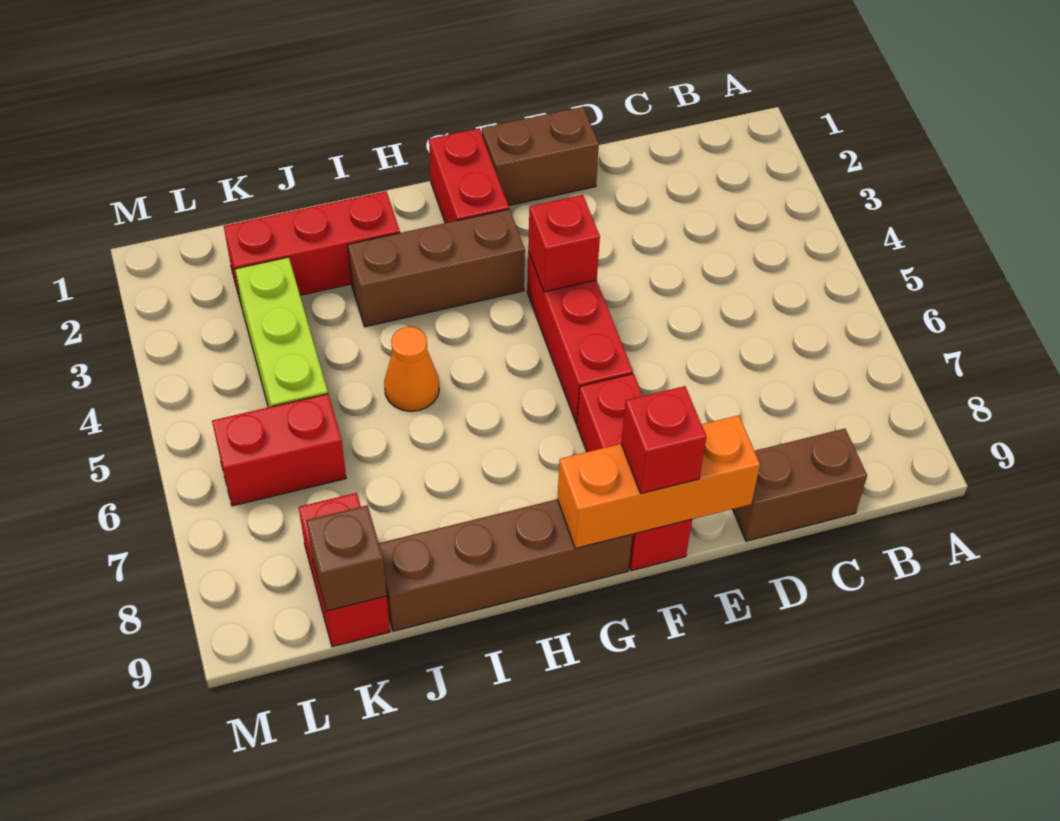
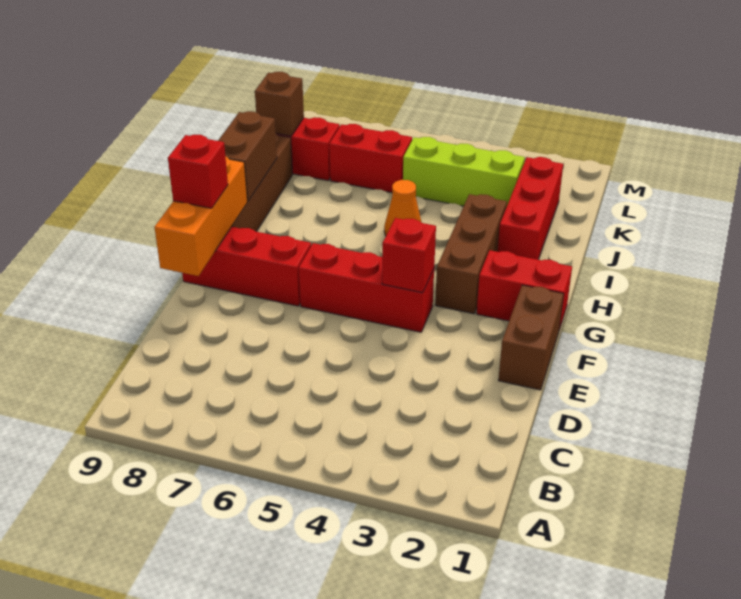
brown 1x2 brick [733,429,867,541] -> brown 1x2 brick moved to [218,111,277,201]
red 1x2 brick [212,394,346,506] -> red 1x2 brick turned to [329,124,412,193]

